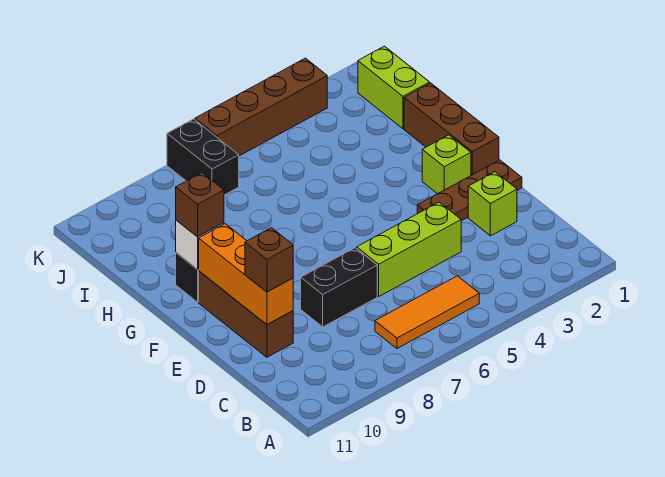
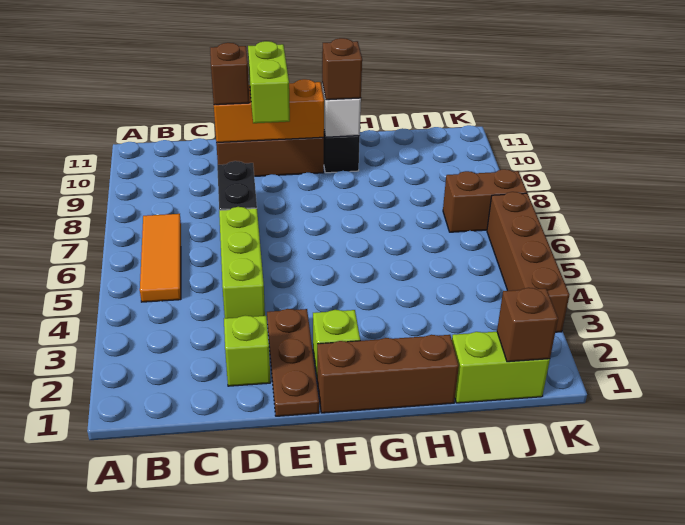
none -> lime 1x2 brick [248,41,290,123]
none -> brown 1x1 brick [497,288,558,362]
black 1x2 brick [167,119,239,195] -> brown 1x2 brick [443,169,527,232]

